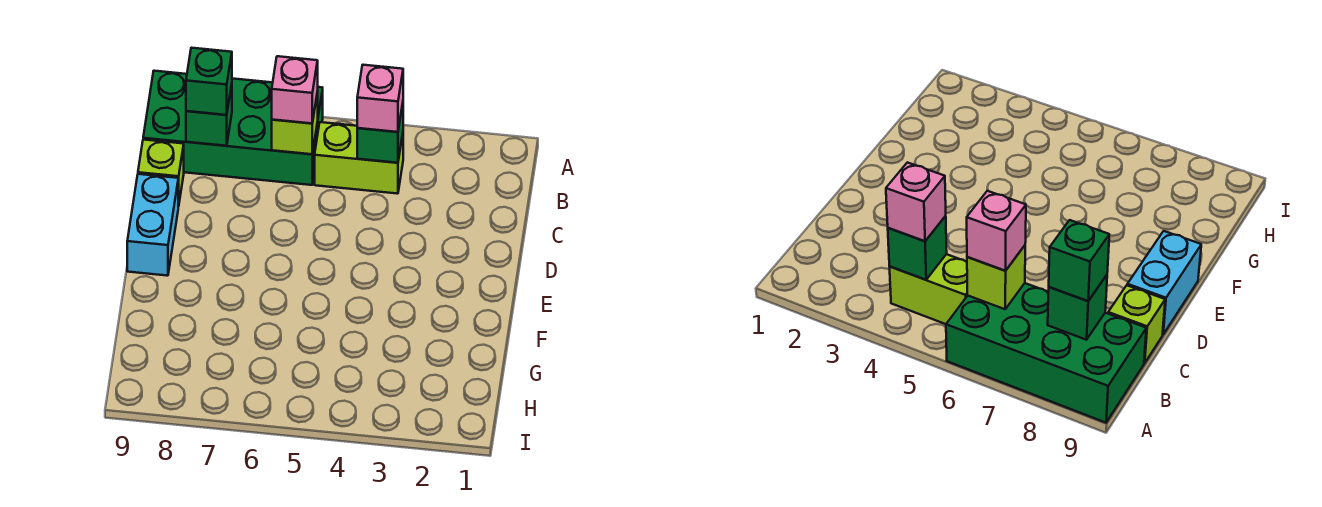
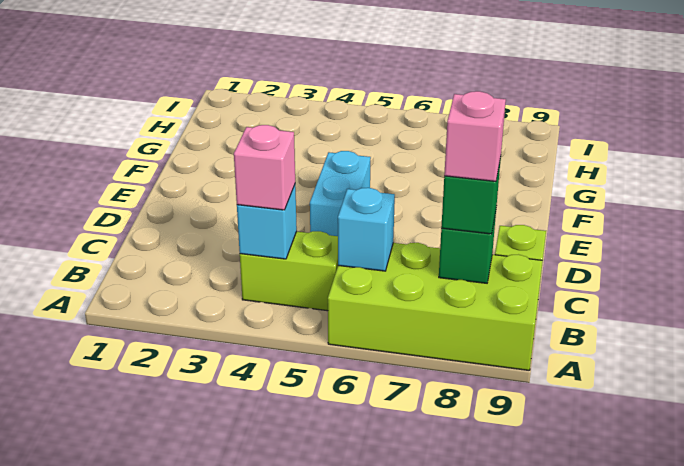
green 2x4 brick [143,71,323,185] -> lime 2x4 brick [328,243,543,370]
green 1x1 brick [357,104,403,163] -> cyan 1x1 brick [237,185,297,259]
lime 1x1 brick [272,91,318,154] -> cyan 1x1 brick [338,188,395,271]
pink 1x1 brick [272,56,318,123] -> pink 1x1 brick moved to [444,91,506,181]
cyan 1x2 brick [127,174,178,276] -> cyan 1x2 brick moved to [310,151,371,236]

